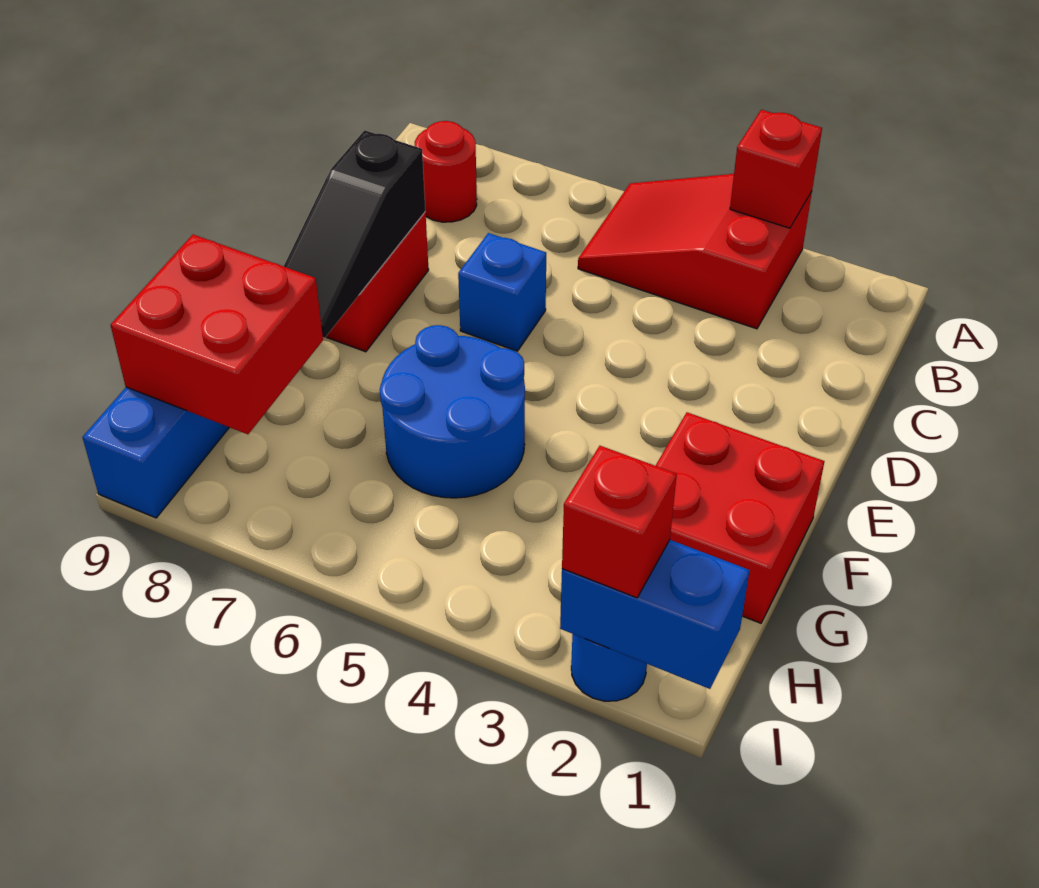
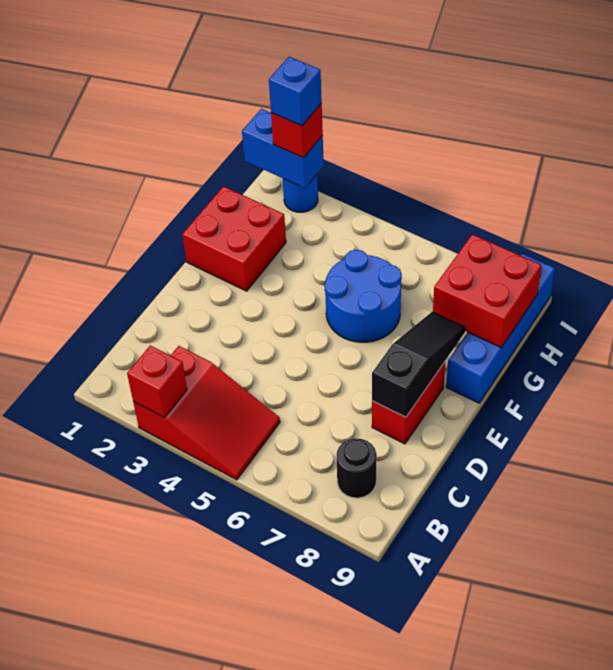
red 1x1 round brick [415,121,477,222] -> black 1x1 round brick [337,438,377,498]
blue 1x1 brick [458,233,546,351] -> blue 1x1 brick moved to [269,57,322,126]

